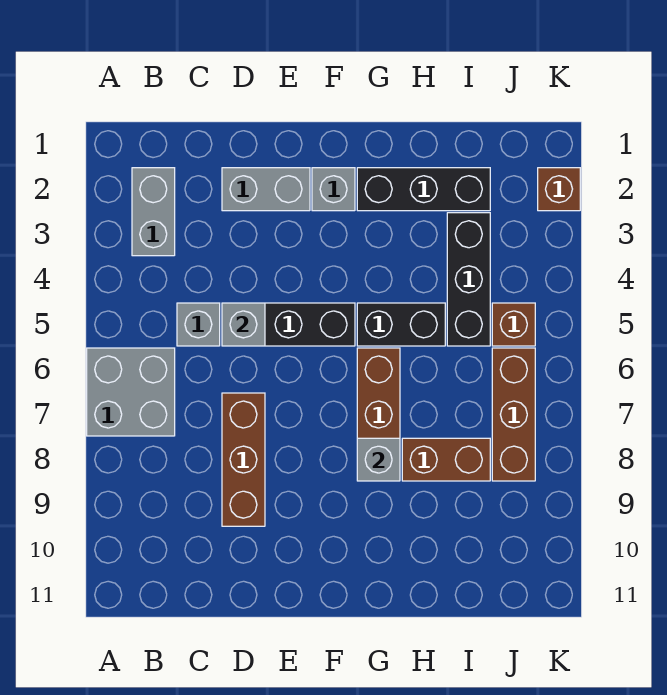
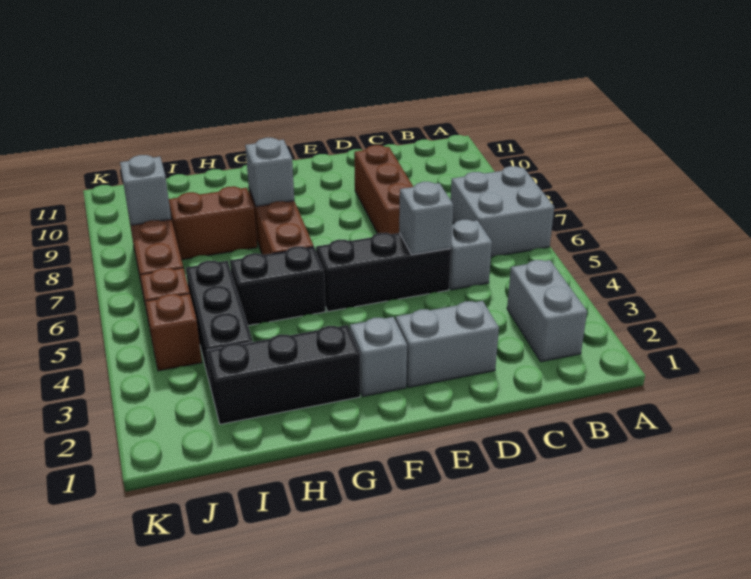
none -> grey 1x1 brick [120,155,171,225]
brown 1x1 brick [538,168,580,211] -> brown 1x1 brick moved to [146,294,202,371]

